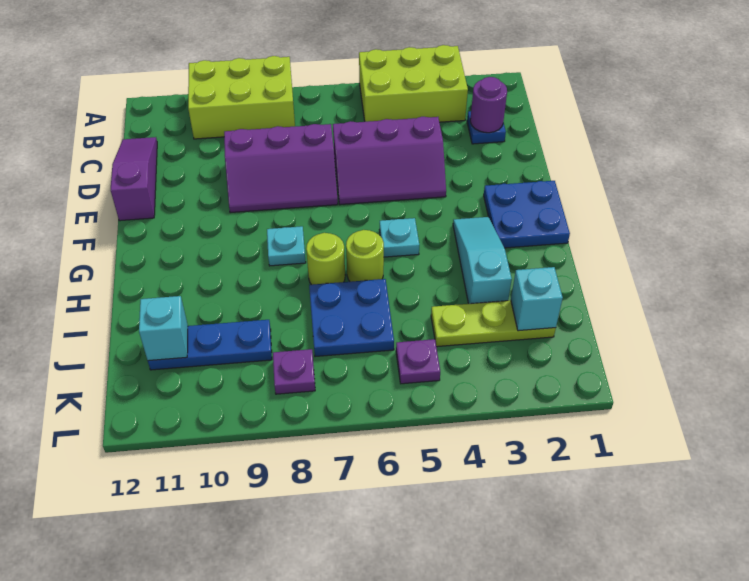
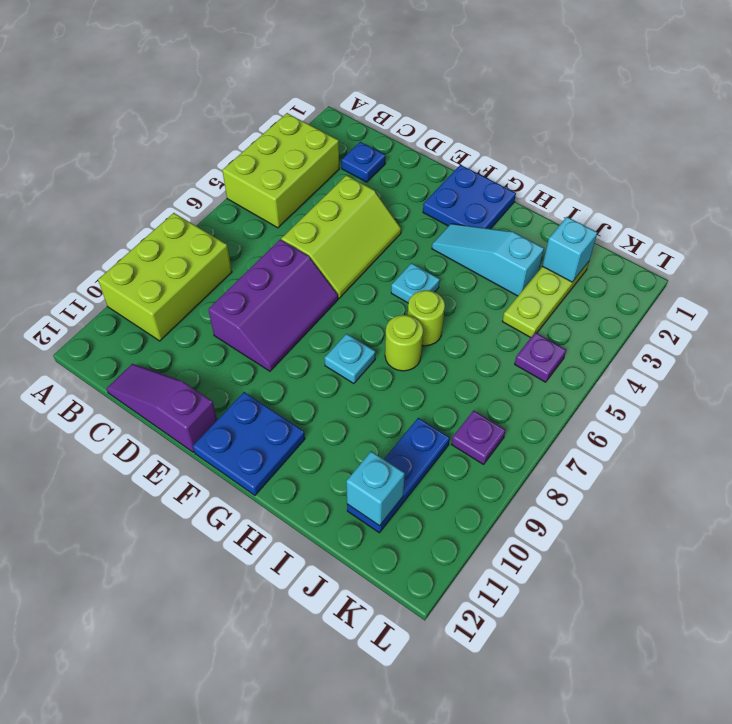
purple 1x1 round brick [470,77,507,133] -> none
purple 2x3 slope [333,117,446,205] -> lime 2x3 slope [281,175,401,298]
blue 2x2 plate [309,279,394,357] -> blue 2x2 plate moved to [193,392,305,495]

